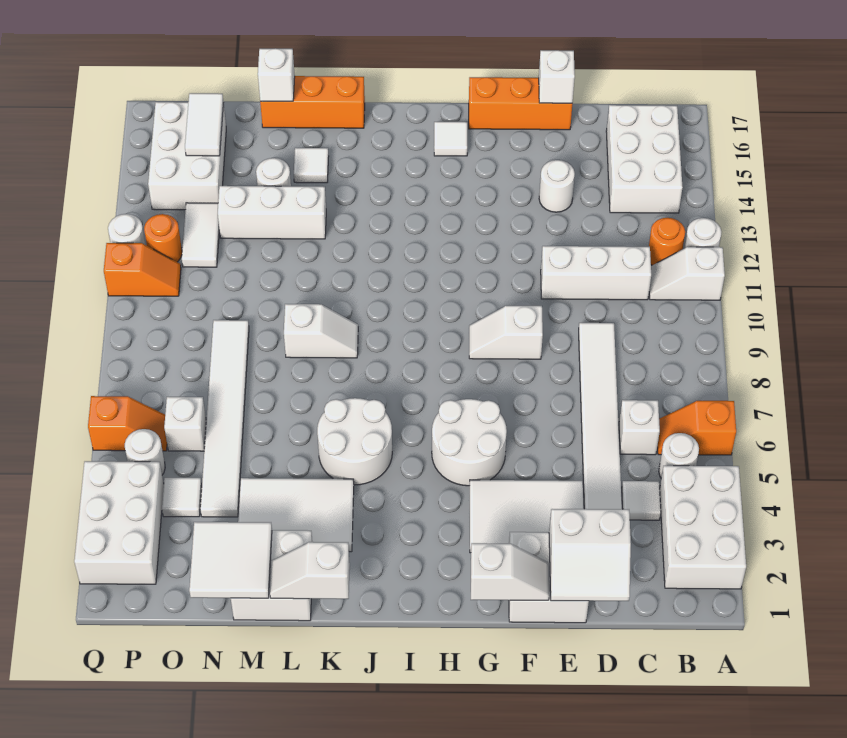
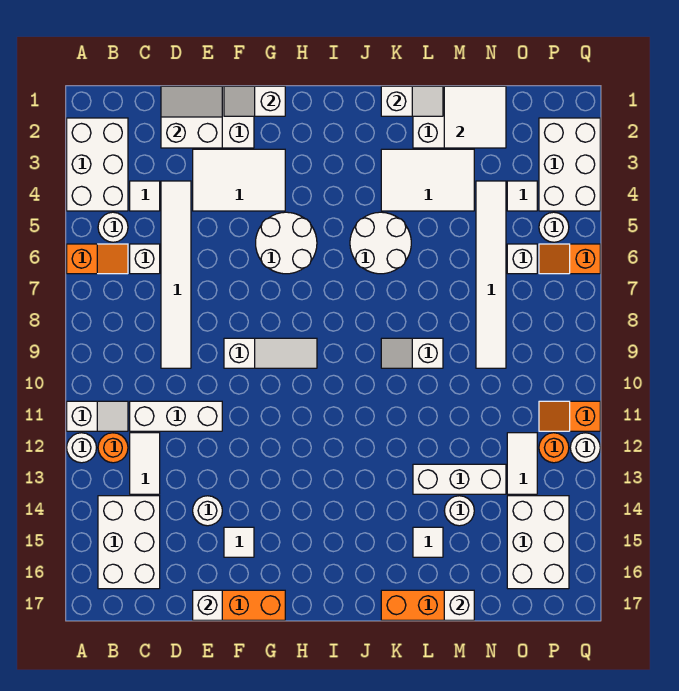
white 1x2 slope [469,306,543,359] -> white 1x3 slope [224,338,317,368]
white 1x1 tile [434,122,467,156] -> white 1x1 tile moved to [224,527,254,557]
white 1x2 tile [185,93,224,156] -> white 1x2 tile moved to [130,433,160,494]

